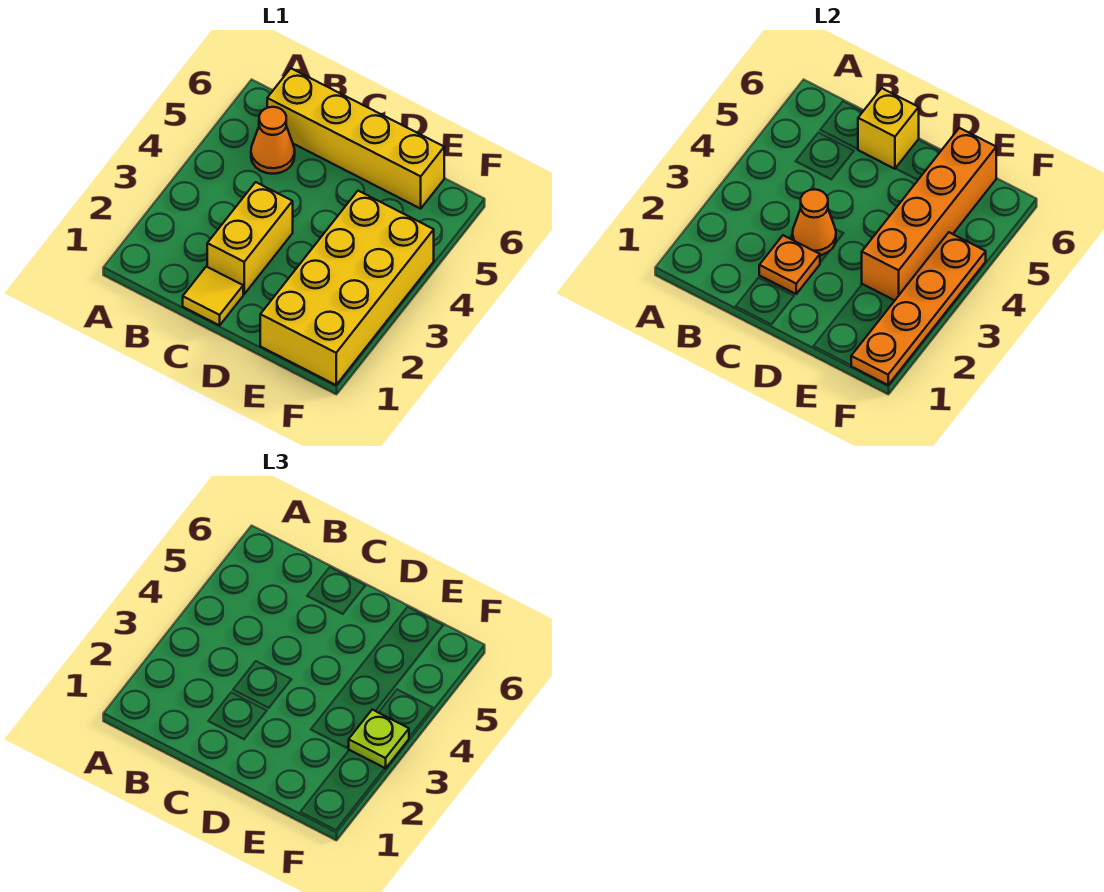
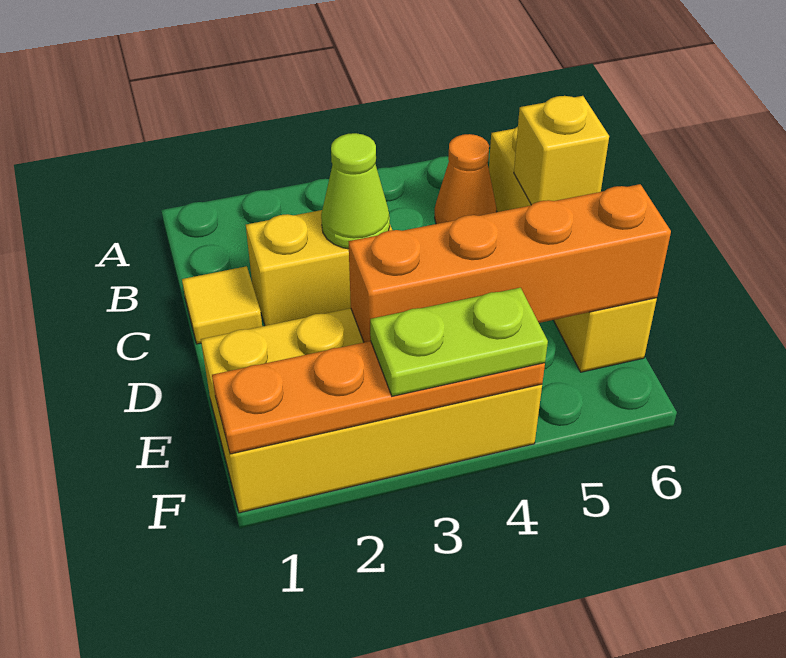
orange 1x1 plate [759,235,820,294] -> none
orange 1x1 cone [792,189,836,255] -> lime 1x1 cone [321,133,390,249]
lime 1x1 plate [348,710,409,769] -> lime 1x2 plate [370,288,548,396]

